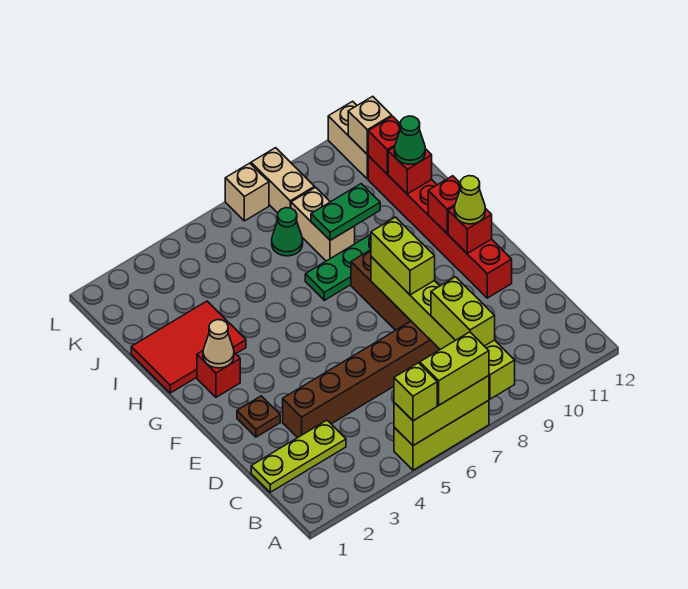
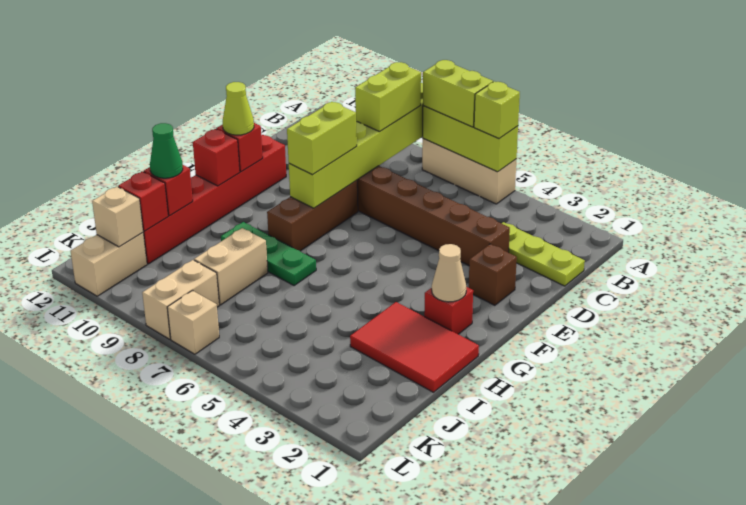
lime 1x3 brick [394,400,489,470] -> tan 1x3 brick [422,139,516,204]
brown 1x1 plate [237,396,280,437] -> brown 1x1 brick [469,244,517,305]
green 1x2 plate [311,184,380,240] -> none
green 1x1 cone [272,208,303,256] -> none

